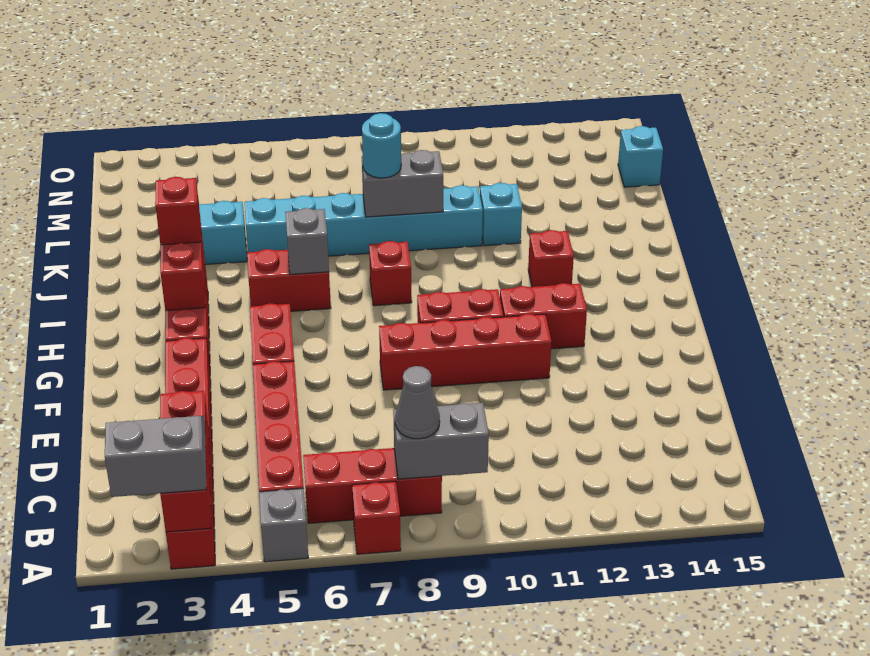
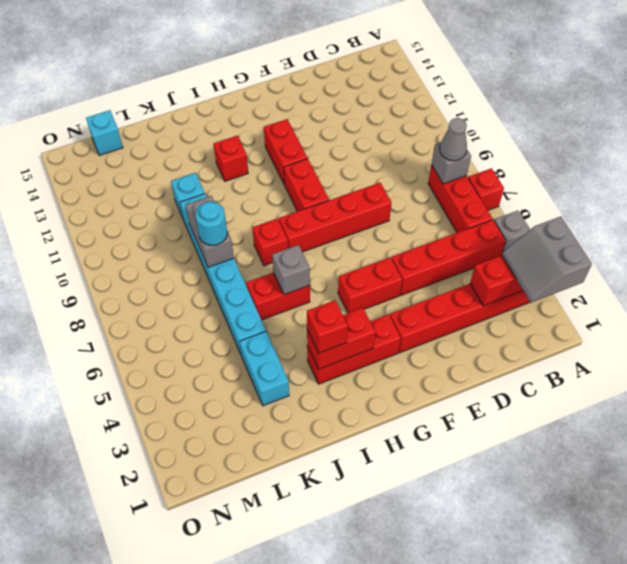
grey 1x2 brick [393,403,489,479] -> grey 1x1 brick [432,142,471,184]
red 1x4 brick [379,314,551,390] -> red 1x4 brick turned to [279,183,391,252]
red 1x2 brick [247,249,331,311] -> red 1x2 brick turned to [246,273,310,320]

